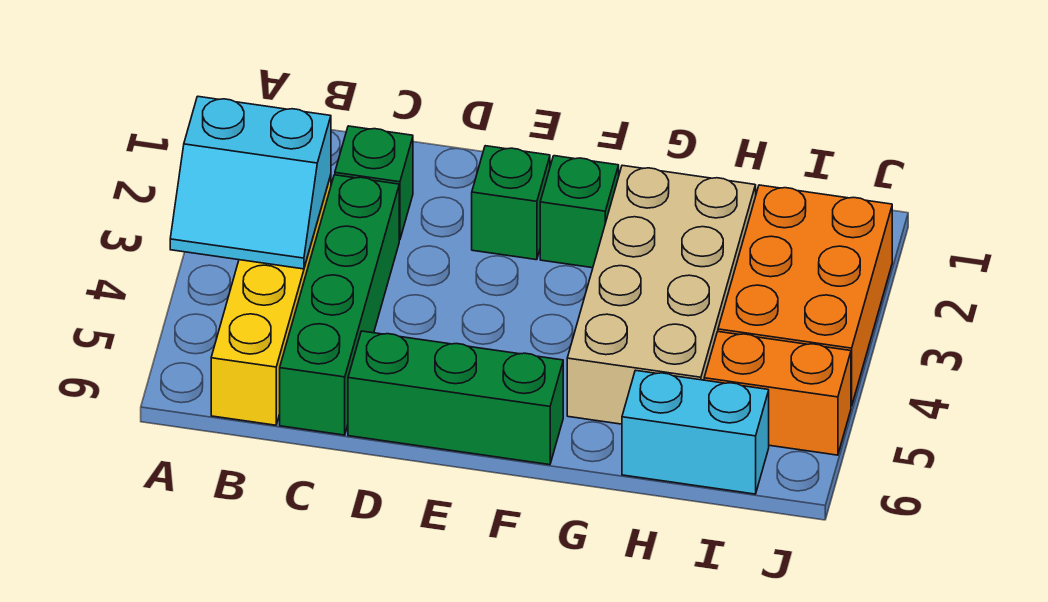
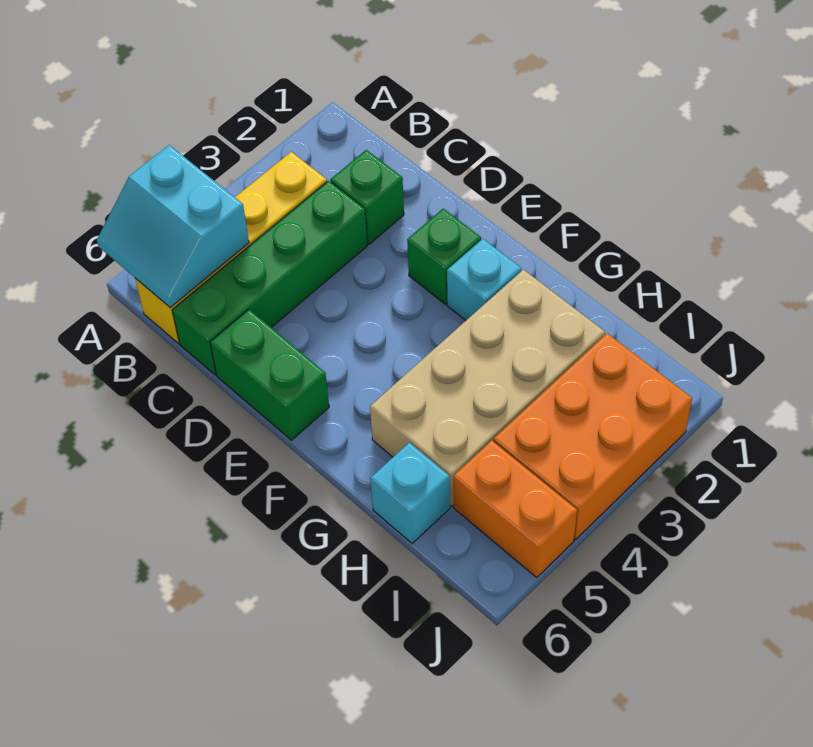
cyan 2x2 slope [170,96,331,269] -> cyan 2x2 slope moved to [97,145,249,308]
green 1x3 brick [348,331,563,465] -> green 1x2 brick [210,310,329,440]
green 1x1 brick [540,156,619,268] -> cyan 1x1 brick [447,239,521,320]
cyan 1x2 brick [622,370,769,494] -> cyan 1x1 brick [370,442,450,544]

